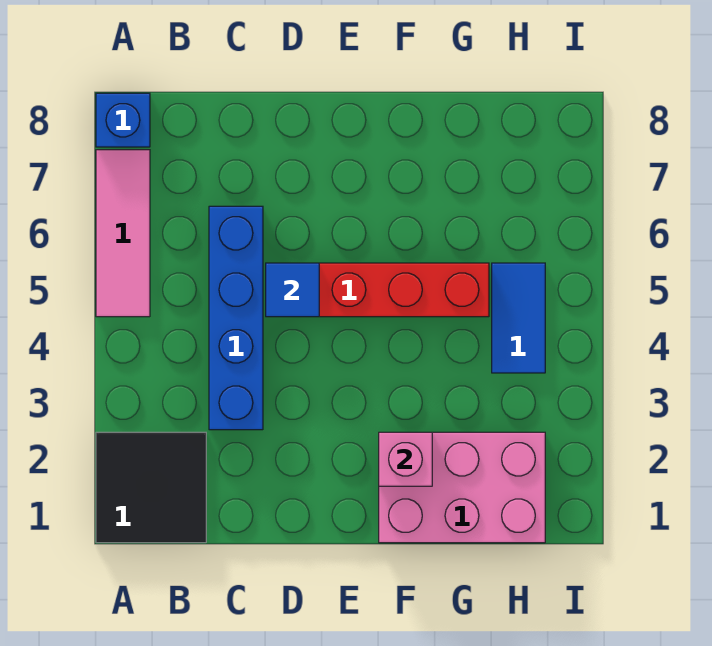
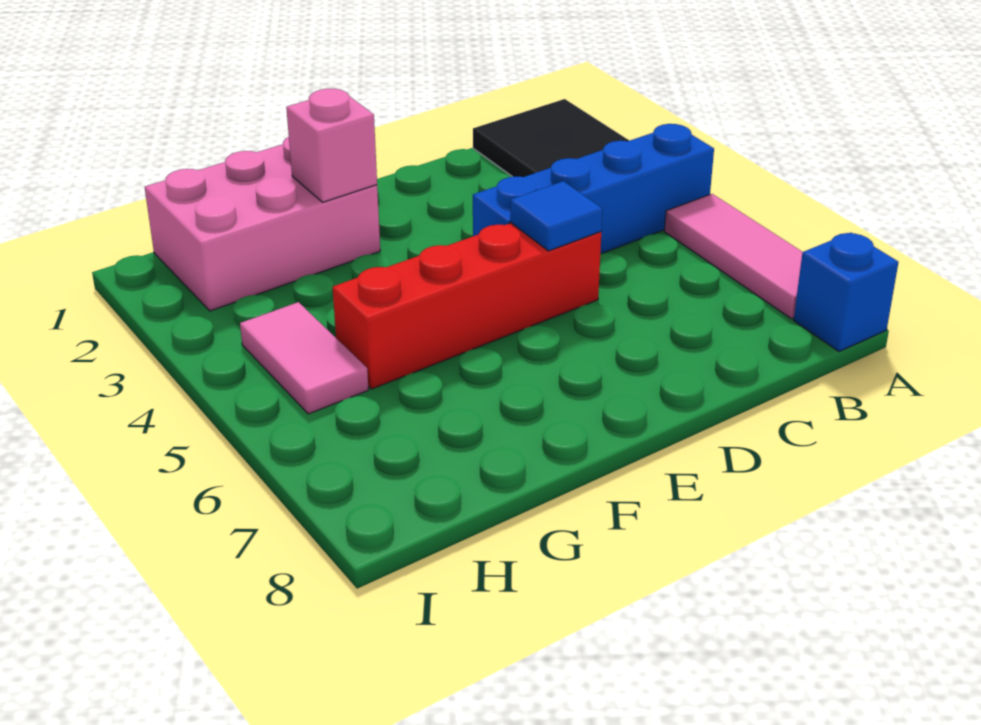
blue 1x4 brick [209,206,263,430] -> blue 1x4 brick turned to [473,124,714,254]
blue 1x2 tile [492,263,545,373] -> pink 1x2 tile [240,302,368,414]

